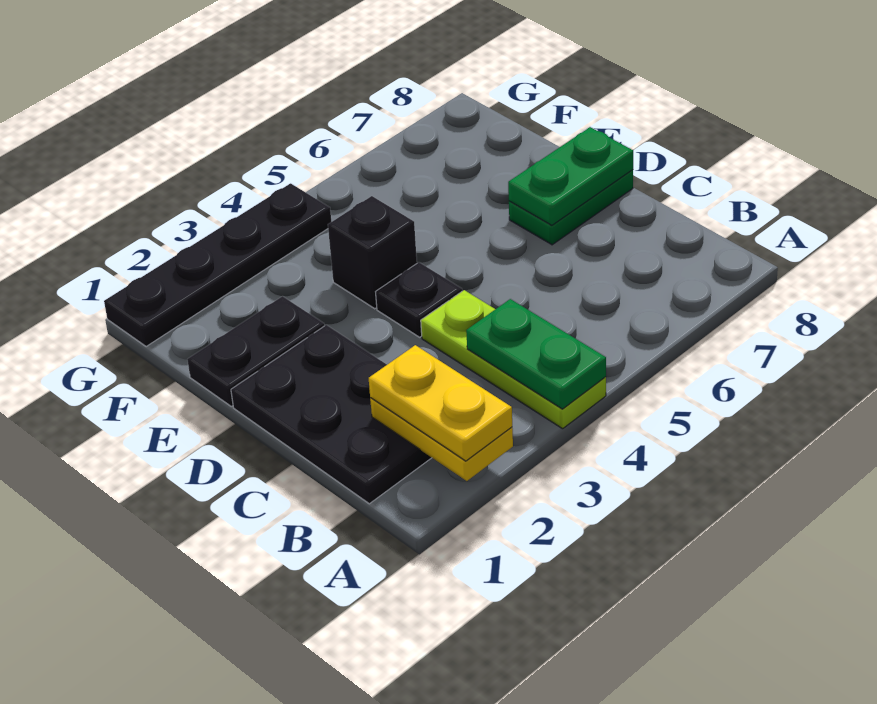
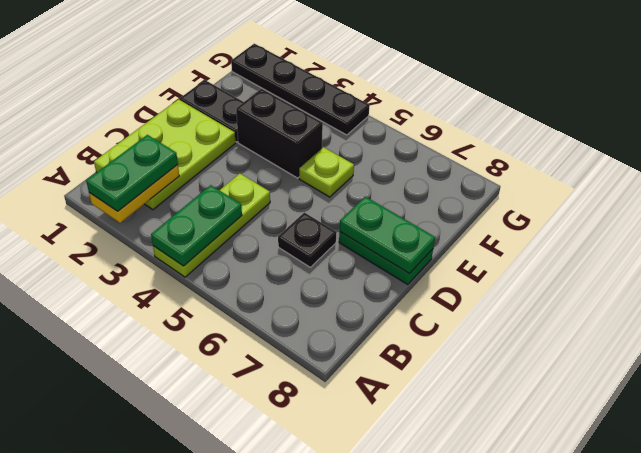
yellow 1x2 plate [369,345,512,461] -> green 1x2 plate [86,135,178,211]
black 2x3 plate [231,325,432,504] -> lime 2x3 plate [94,99,236,210]
black 1x1 plate [376,262,462,337] -> black 1x1 plate moved to [278,212,337,267]
black 1x1 brick [328,196,417,309] -> black 1x2 brick [236,89,323,178]
none -> lime 1x1 plate [299,147,354,197]

